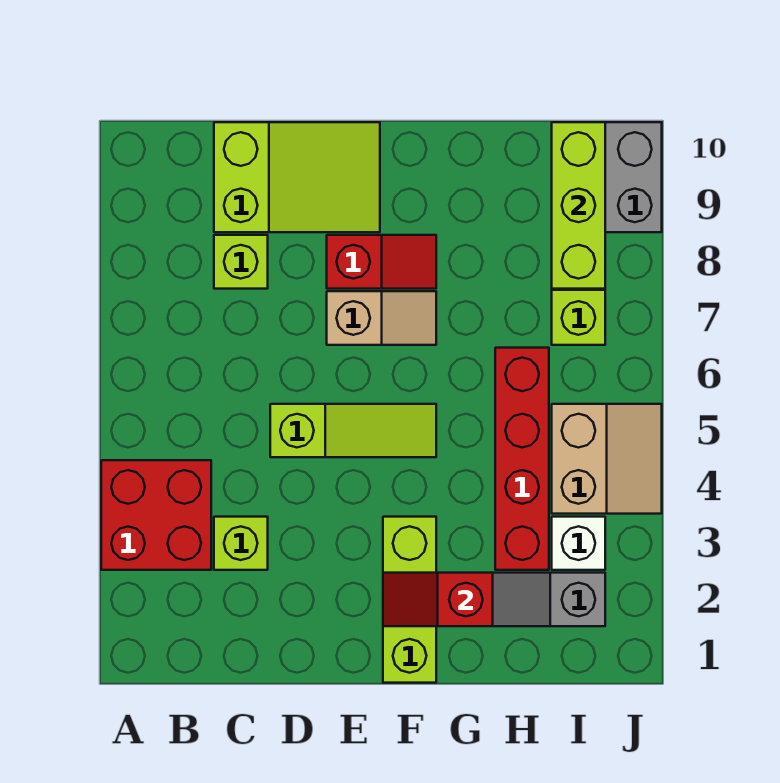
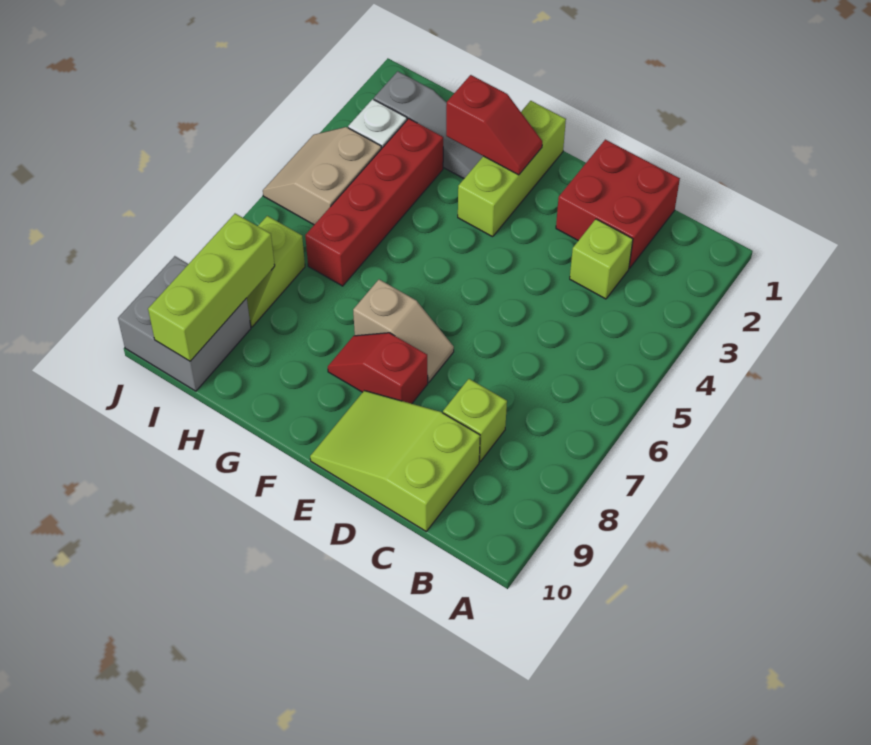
red 2x2 brick [101,460,211,570] -> red 2x2 brick moved to [556,140,680,268]
lime 1x3 slope [270,404,436,457] -> none
tan 1x2 slope [327,291,436,345] -> tan 1x2 slope turned to [353,279,454,382]

